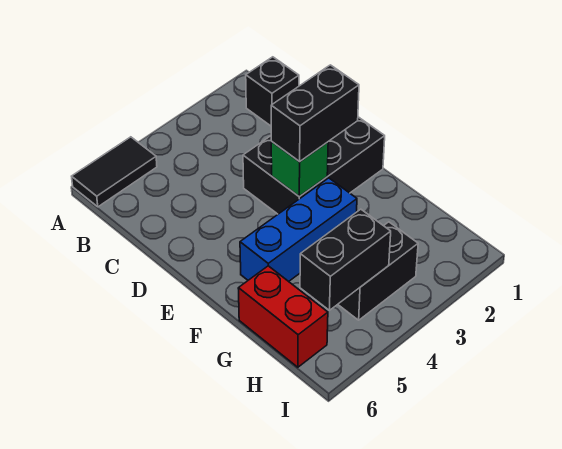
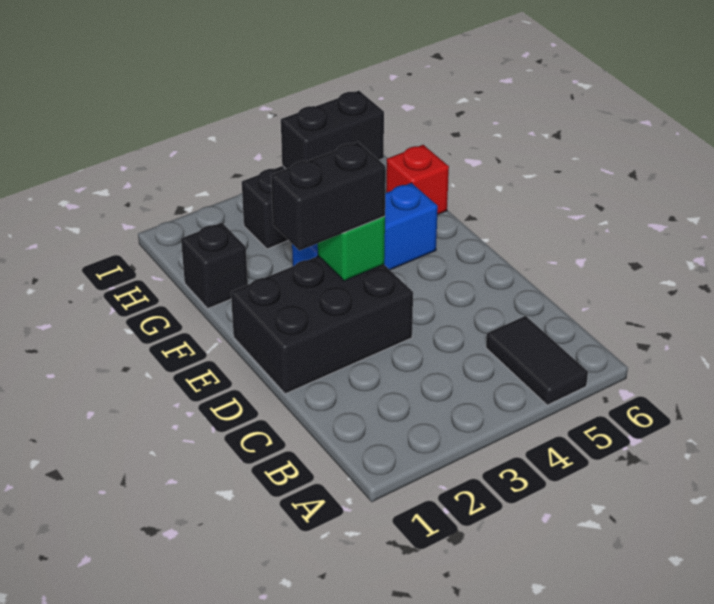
black 1x2 tile [72,137,157,207] -> black 1x2 tile turned to [486,316,588,405]
black 1x1 brick [246,57,299,126] -> black 1x1 brick moved to [181,223,248,308]
red 1x2 brick [238,266,328,367] -> red 1x1 brick [386,145,449,215]

